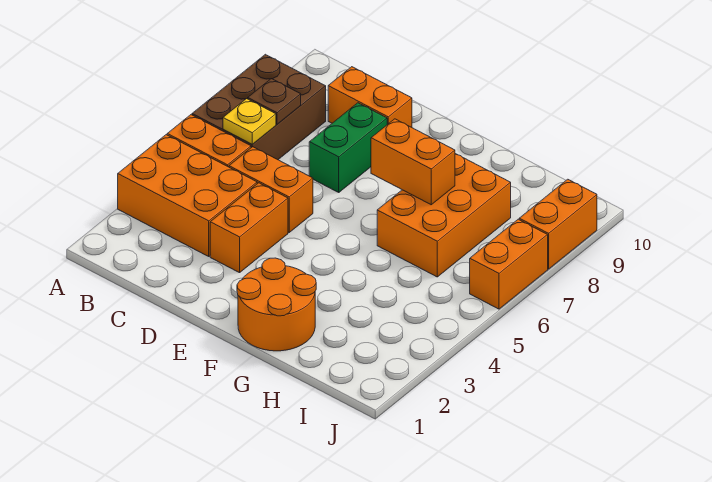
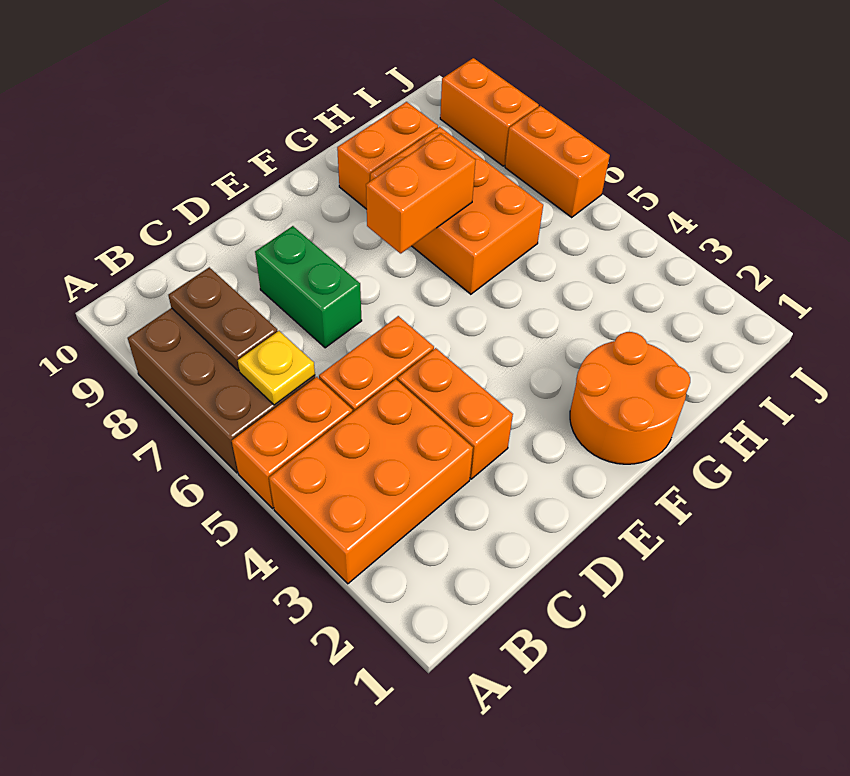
brown 1x1 plate [248,79,301,124] -> brown 1x2 plate [168,267,278,371]
orange 1x2 brick [328,67,412,127] -> orange 1x2 brick moved to [337,102,438,209]

